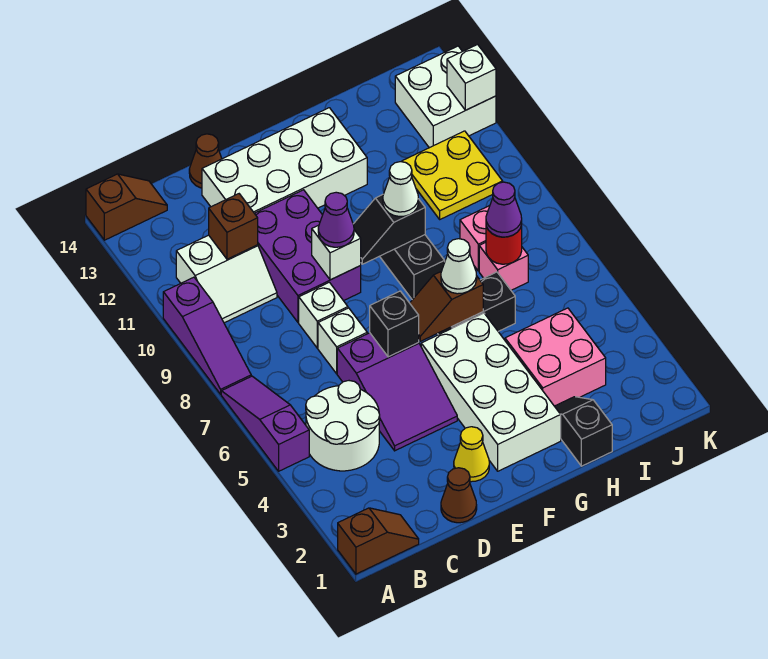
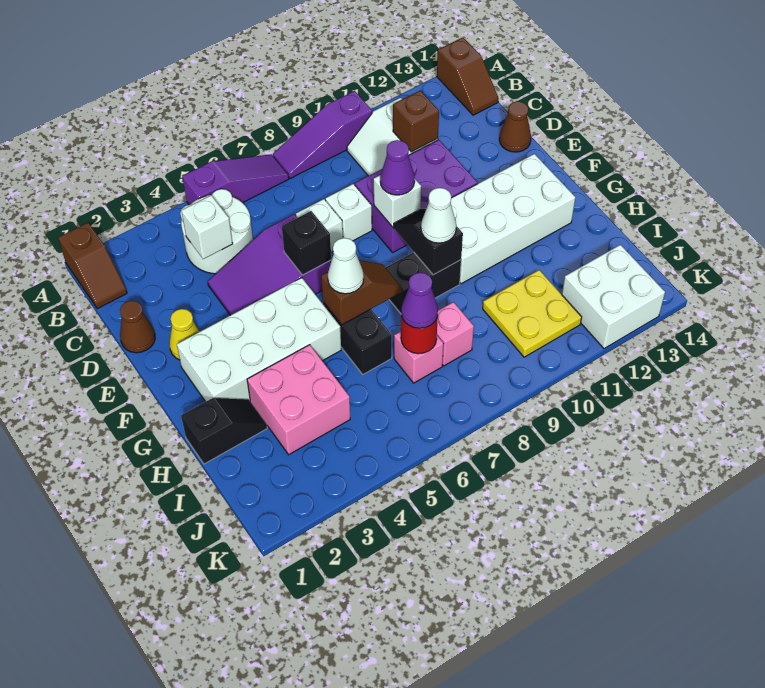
white 2x4 brick [202,108,367,213] -> white 2x4 brick turned to [451,154,575,284]
brown 1x2 slope [410,272,483,341] -> brown 1x2 slope turned to [321,260,402,325]
white 1x1 brick [447,45,496,110] -> white 1x1 brick moved to [181,195,233,259]

